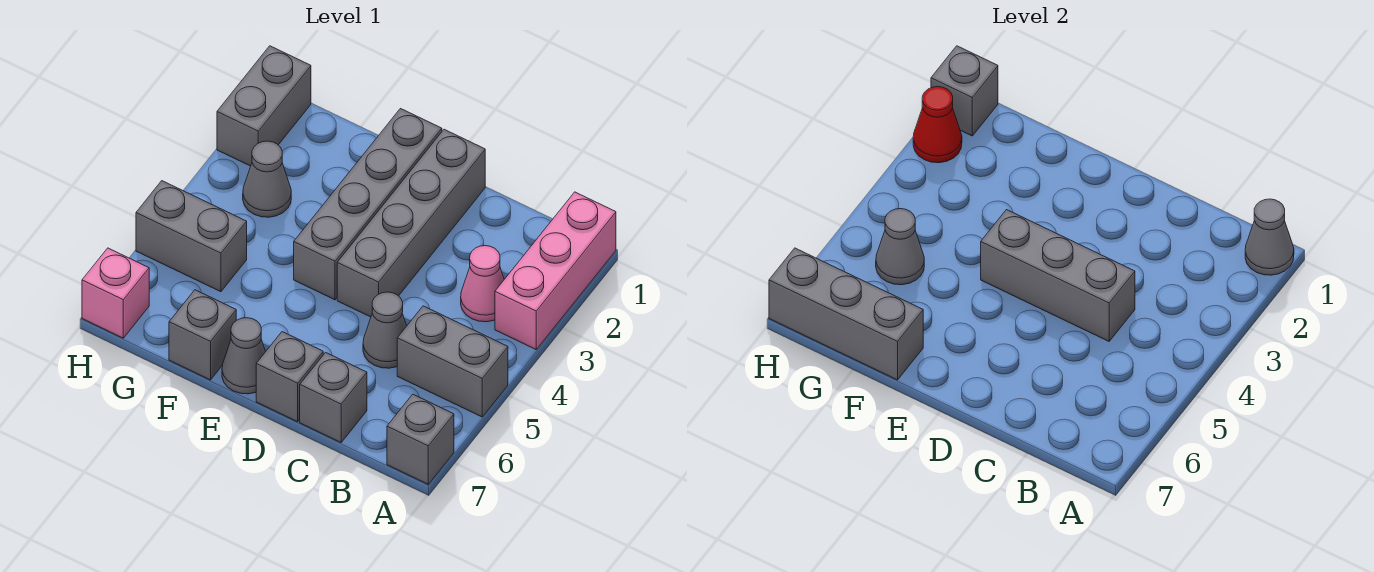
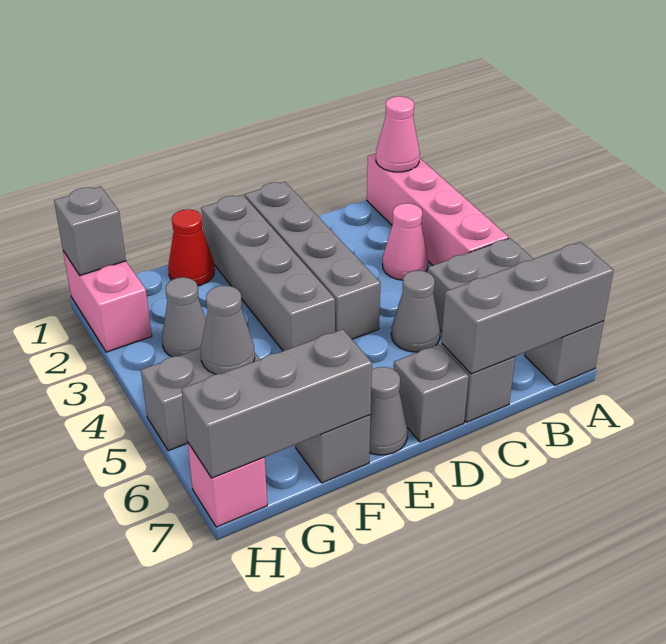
pink 1x3 brick [495,192,616,349] -> pink 1x4 brick [367,154,509,265]
grey 1x1 cone [1245,199,1294,275] -> pink 1x1 cone [376,96,420,172]
grey 1x3 brick [981,210,1135,341] -> grey 1x3 brick moved to [441,242,614,374]
grey 1x2 brick [217,46,311,166] -> pink 1x2 brick [63,251,152,352]
red 1x1 cone [913,87,962,163] -> red 1x1 cone moved to [168,209,215,286]

